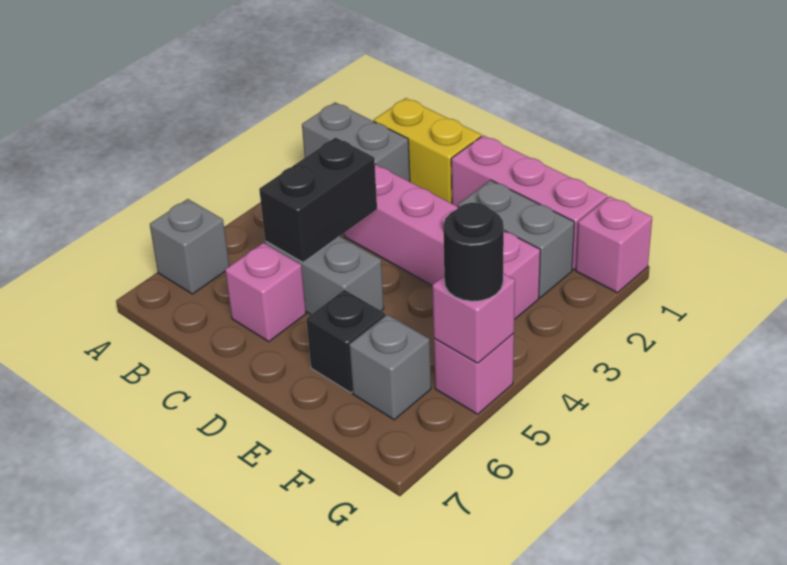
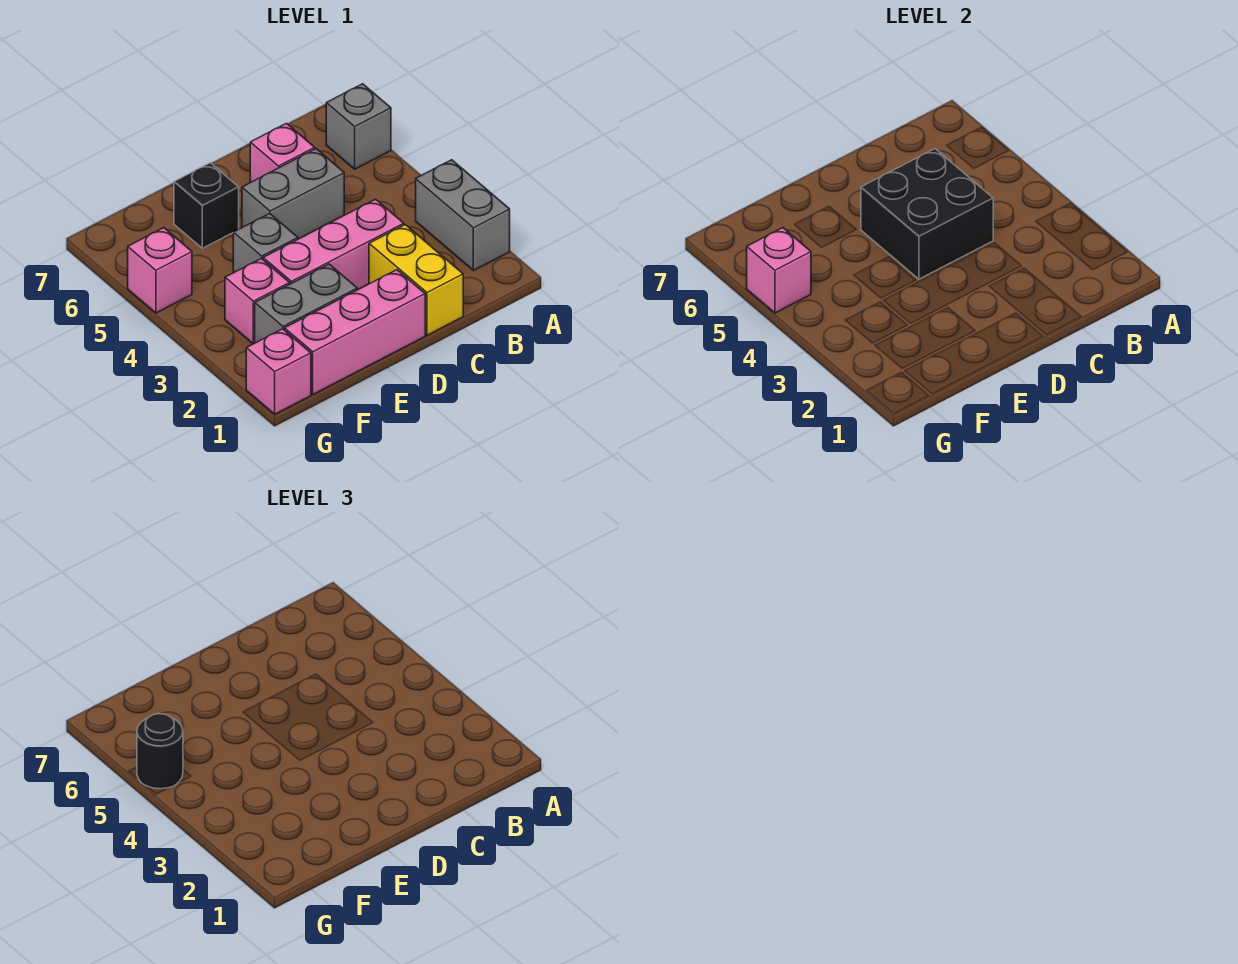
grey 1x2 brick [302,102,410,182] -> grey 1x2 brick turned to [416,160,510,271]
yellow 1x2 brick [374,98,481,203] -> yellow 1x2 brick turned to [369,225,463,335]
black 1x2 brick [259,137,377,262] -> black 2x2 brick [861,149,993,279]
grey 1x1 brick [349,315,431,420] -> grey 1x1 brick moved to [233,213,298,273]

